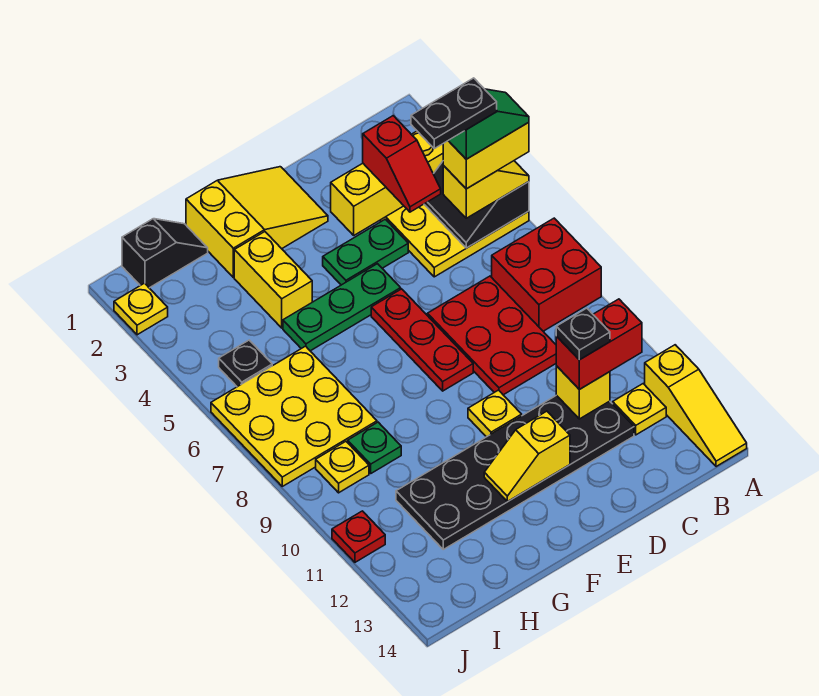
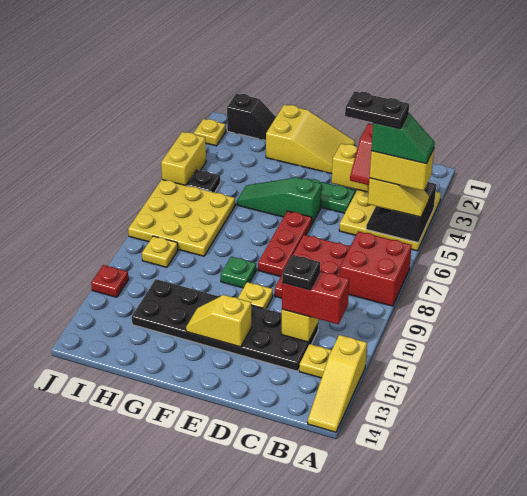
green 1x3 plate [283,264,401,351] -> green 1x3 slope [237,178,322,224]
yellow 1x2 brick [234,232,312,328] -> yellow 1x2 brick moved to [161,132,206,186]
green 1x1 plate [348,422,401,473] -> green 1x1 plate moved to [221,257,256,288]

